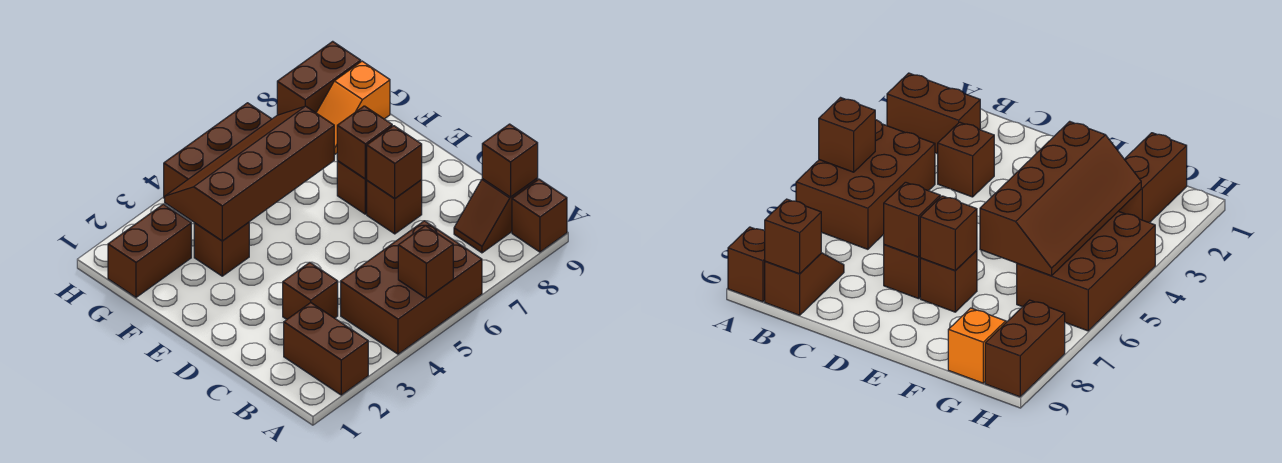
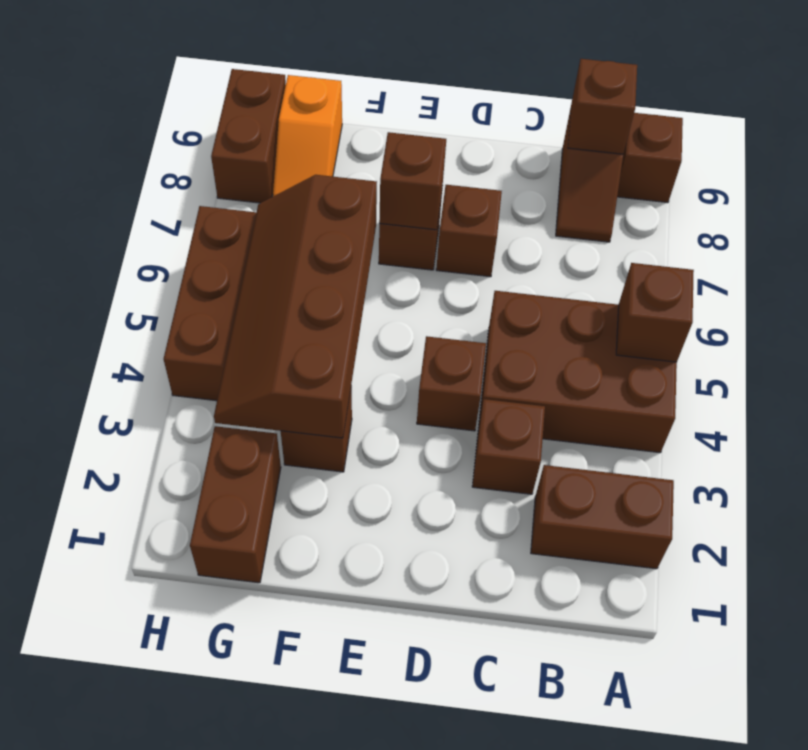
brown 2x3 brick [341,221,482,354] -> brown 2x3 brick turned to [479,291,677,453]
brown 1x1 brick [366,126,422,199] -> brown 1x1 brick moved to [417,336,486,431]

